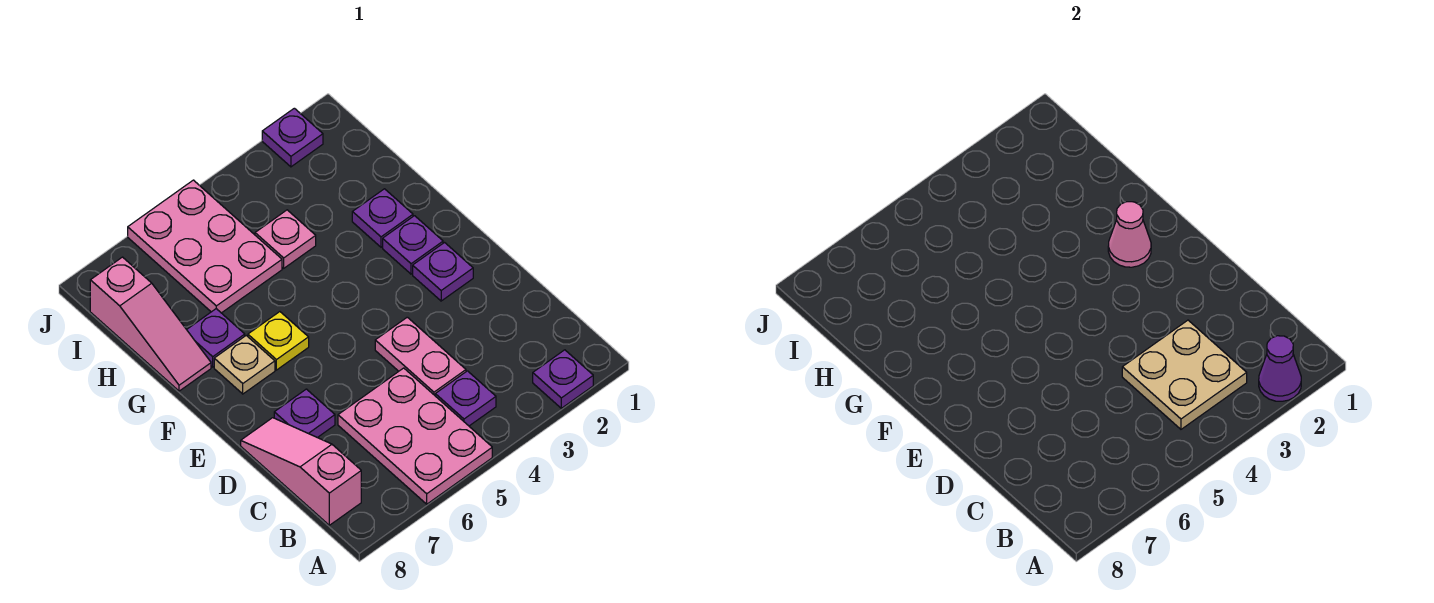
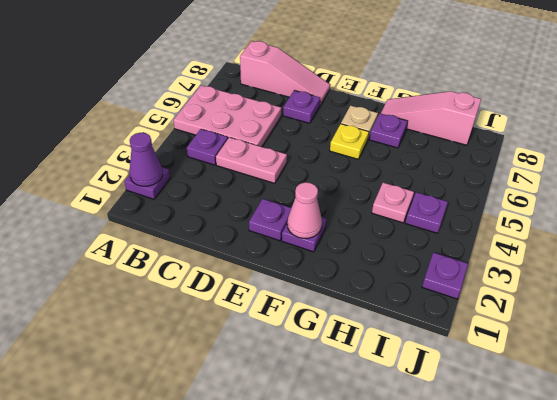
tan 2x2 plate [1122,320,1247,429] -> none
purple 1x1 plate [352,189,413,247] -> purple 1x1 plate moved to [405,192,448,233]
pink 2x3 plate [128,180,282,313] -> none

